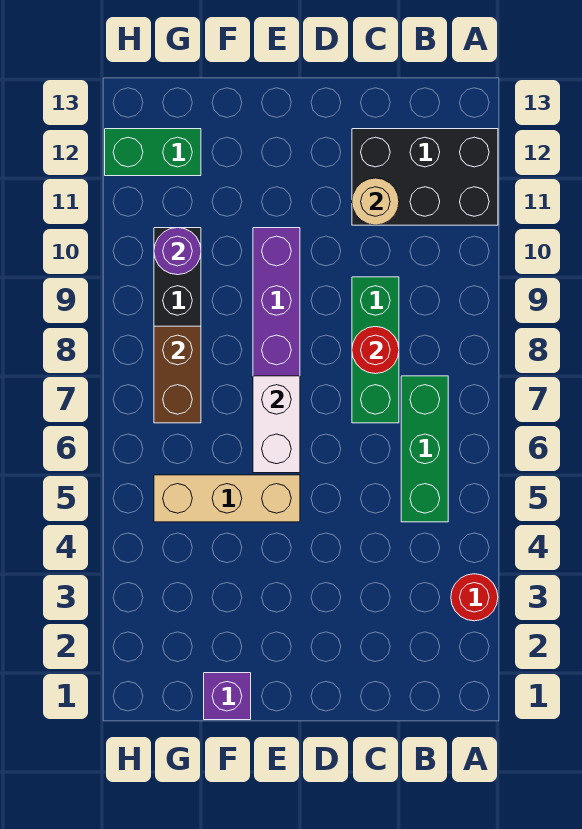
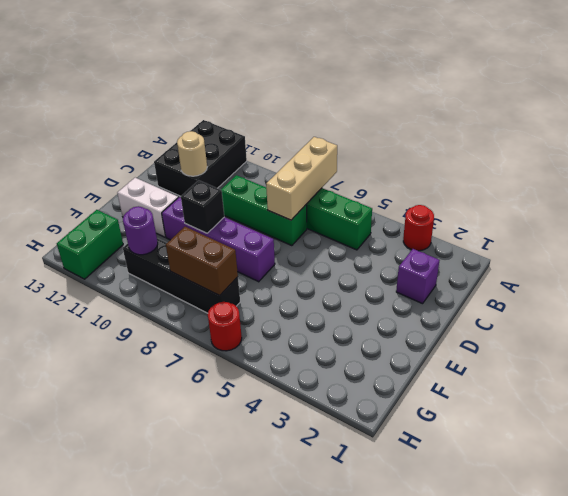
red 1x1 round brick [352,327,399,374] -> red 1x1 round brick moved to [208,302,242,351]
tan 1x3 brick [154,475,300,522] -> tan 1x3 brick moved to [266,137,337,220]
white 1x2 brick [253,376,300,473] -> white 1x2 brick moved to [117,178,178,237]
none -> black 1x1 brick [181,180,224,233]
purple 1x1 brick [204,673,251,720] -> purple 1x1 brick moved to [396,249,440,304]

